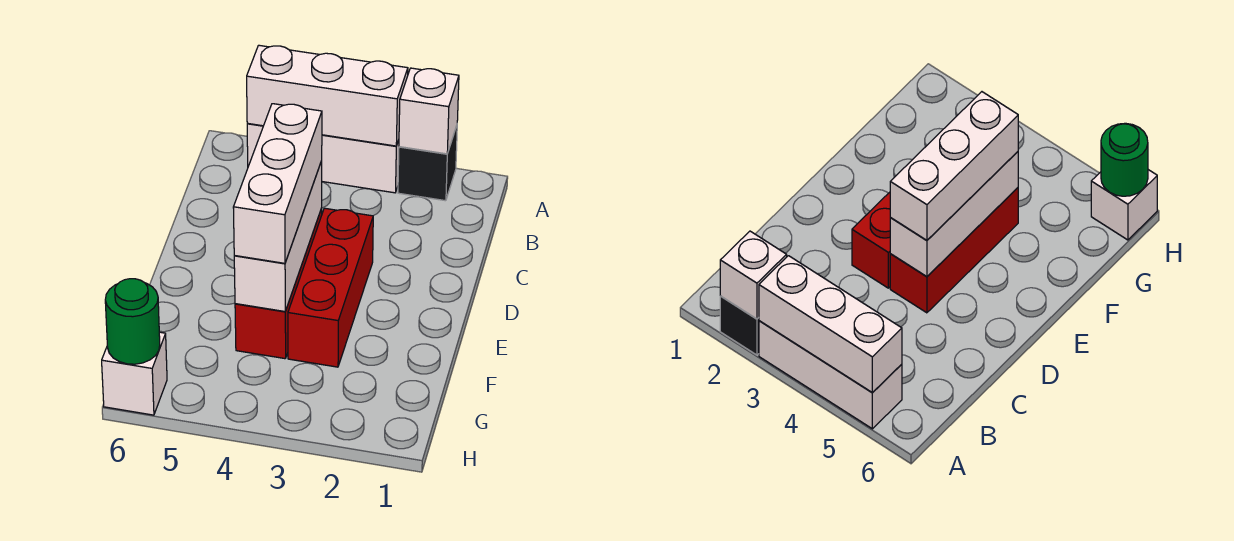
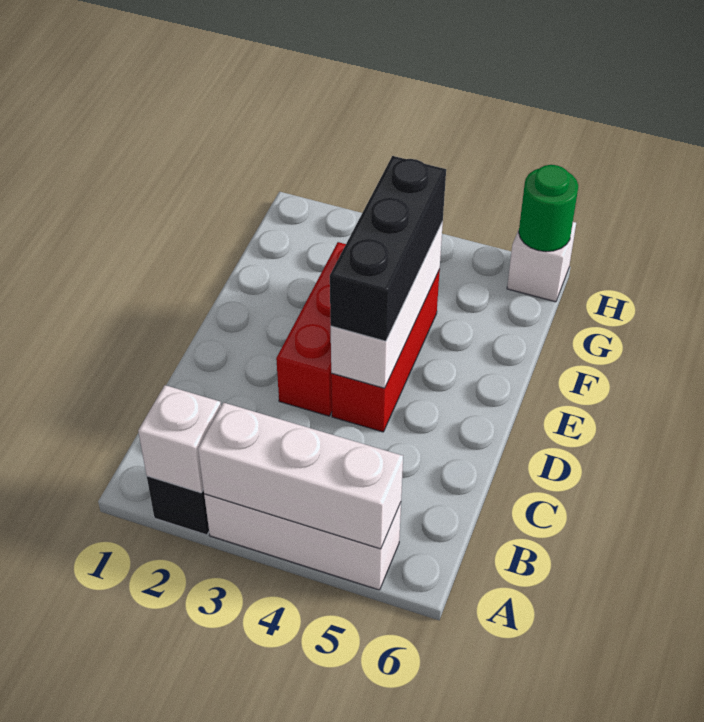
white 1x3 brick [233,104,322,263] -> black 1x3 brick [330,156,446,341]

